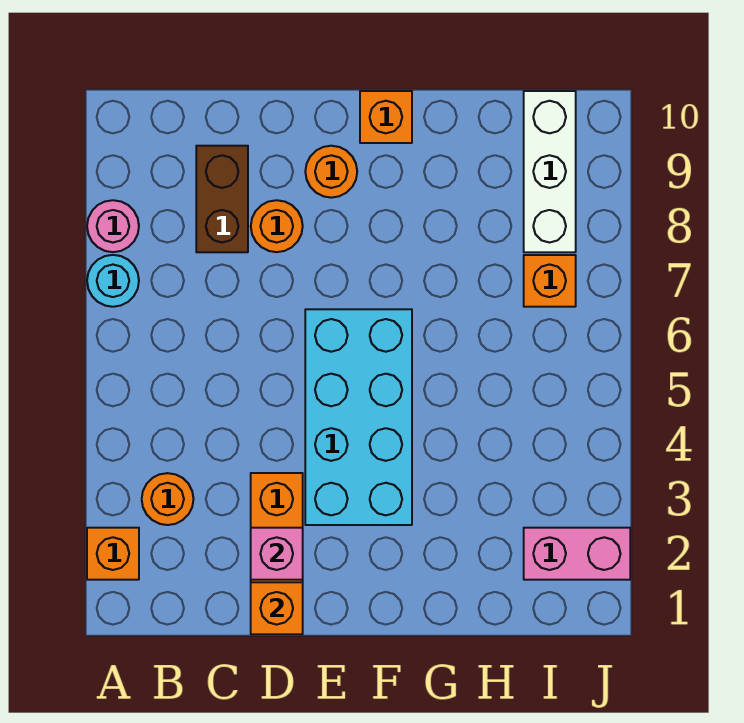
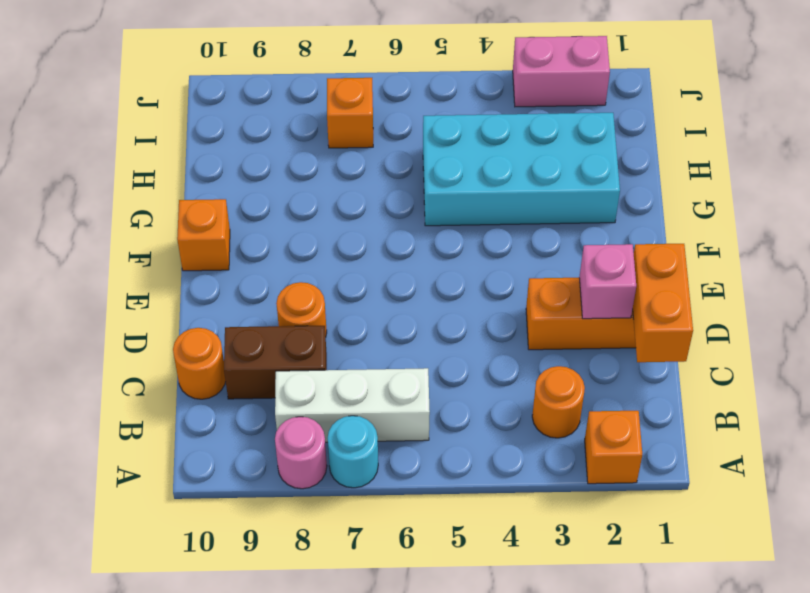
orange 1x1 brick [251,582,303,634] -> orange 1x2 brick [633,244,693,362]
cyan 2x4 brick [305,309,412,525] -> cyan 2x4 brick moved to [423,113,620,226]
orange 1x1 round brick [305,146,357,198] -> orange 1x1 round brick moved to [173,328,226,399]
pink 1x2 brick [524,528,630,580] -> pink 1x2 brick turned to [513,36,610,107]
white 1x3 brick [524,91,576,252] -> white 1x3 brick moved to [275,368,430,442]

